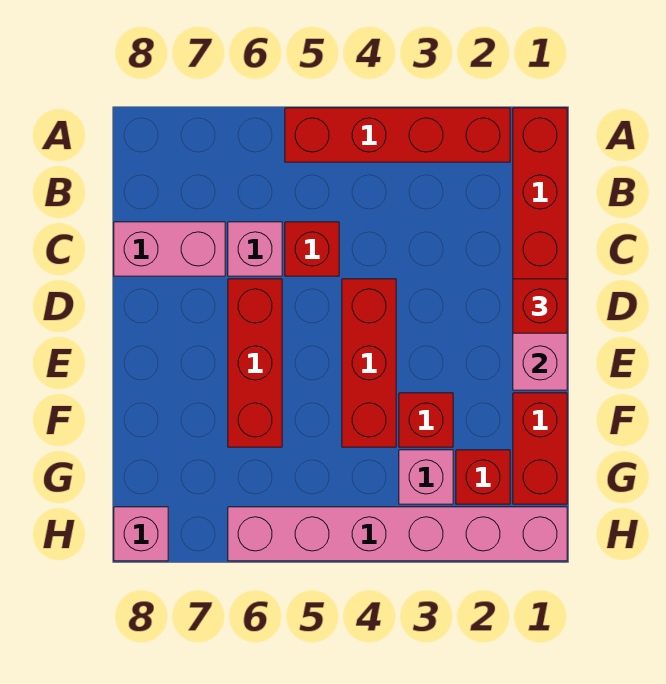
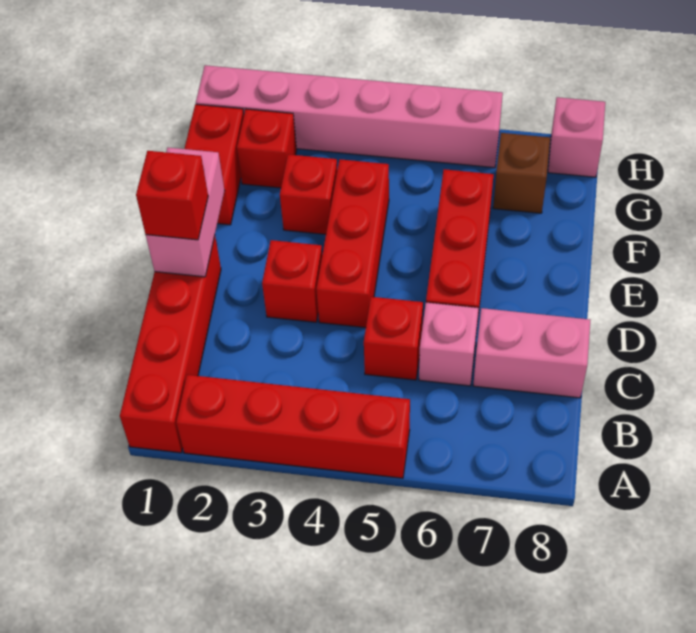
none -> red 1x1 brick [262,240,322,322]
pink 1x1 brick [399,450,453,504] -> none
none -> brown 1x1 brick [493,133,550,213]

